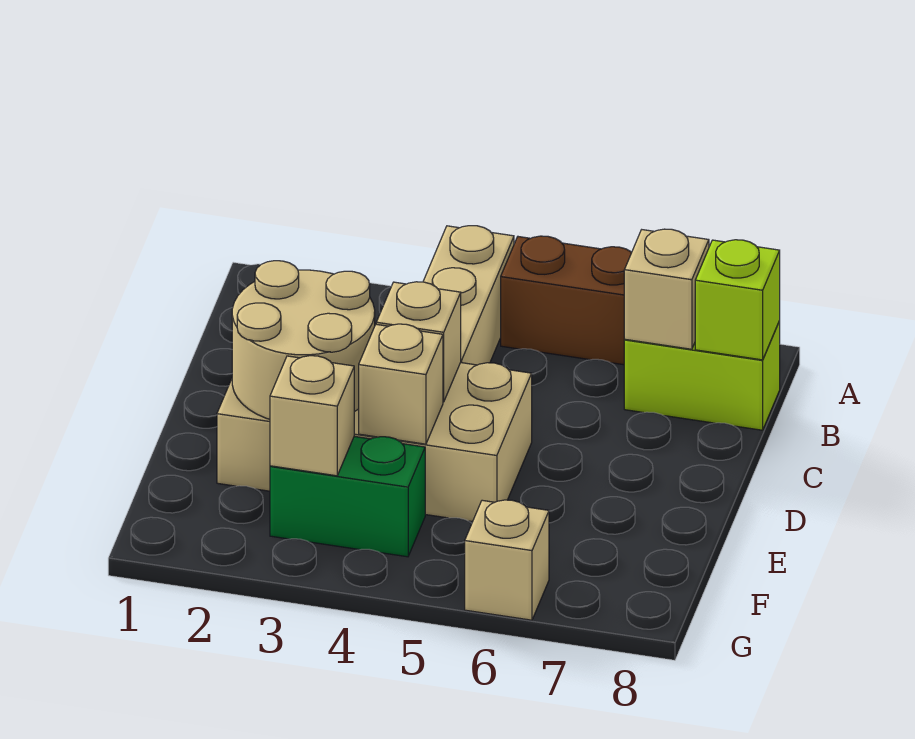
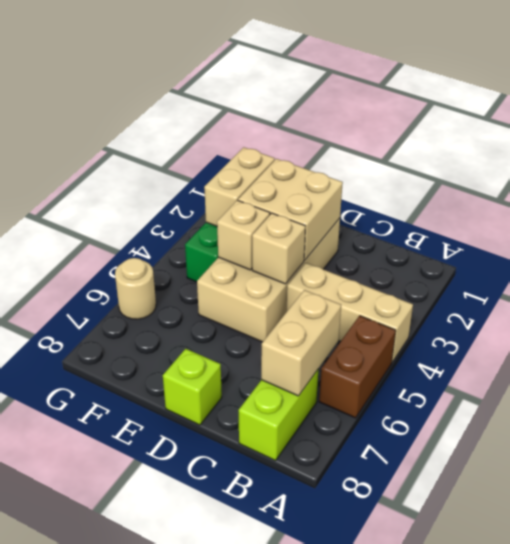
tan 1x1 brick [624,229,709,349] -> tan 1x2 brick [261,290,341,396]
lime 1x1 brick [695,240,780,360] -> lime 1x1 brick moved to [163,349,222,425]
tan 2x2 round brick [232,261,375,419] -> tan 2x2 brick [238,159,343,260]
tan 1x1 brick [270,356,354,476] -> tan 1x2 brick [204,147,275,226]
tan 1x1 brick [465,500,549,620] -> tan 1x1 round brick [115,258,156,319]

